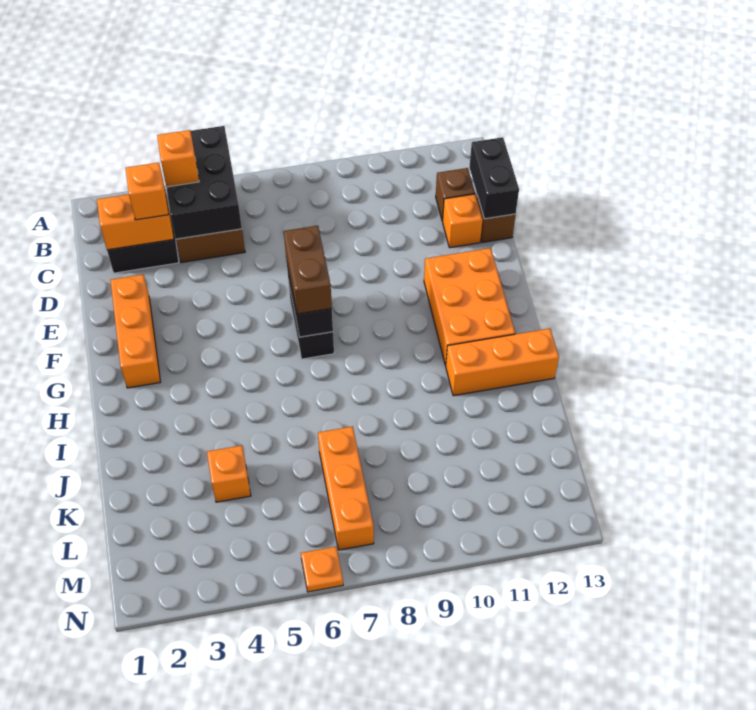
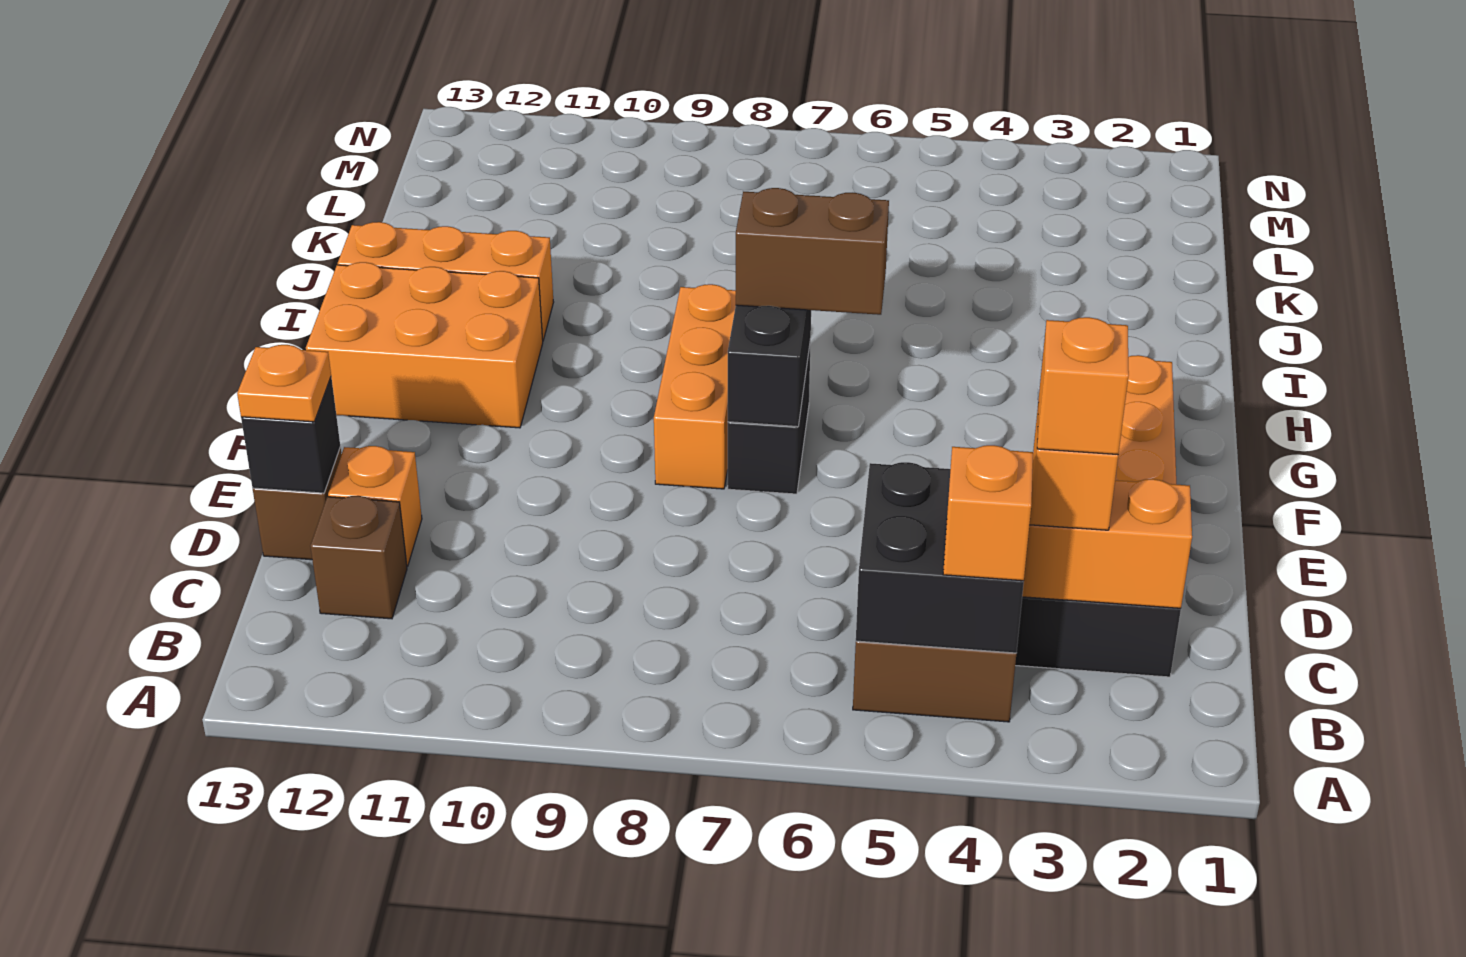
black 2x3 brick [166,126,242,239] -> black 2x2 brick [856,462,1024,653]
black 1x2 brick [469,137,519,219] -> black 1x1 brick [241,377,340,493]
brown 1x2 brick [284,226,332,314] -> brown 1x2 brick turned to [736,188,889,315]
orange 2x3 brick [424,248,515,365] -> orange 2x3 brick turned to [306,262,543,428]
orange 1x1 brick [207,445,251,502] -> orange 1x1 brick moved to [1037,317,1129,455]
orange 1x3 brick [318,426,374,550] -> orange 1x3 brick moved to [654,284,736,489]
orange 1x1 plate [301,547,343,592] -> orange 1x1 plate moved to [237,345,331,422]

